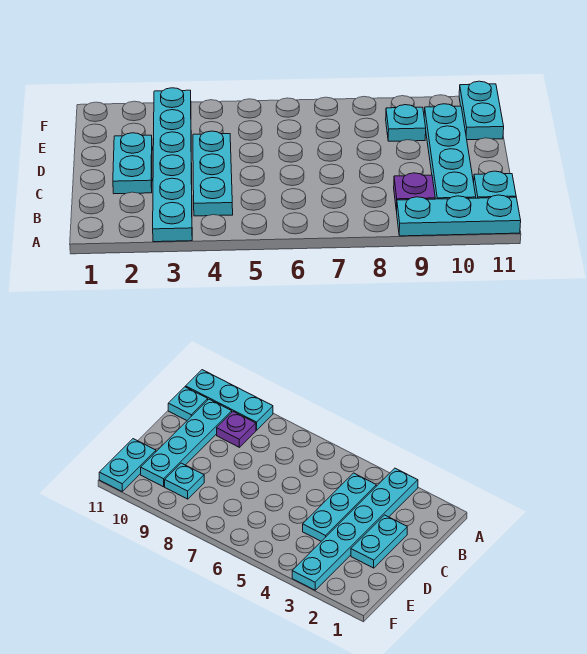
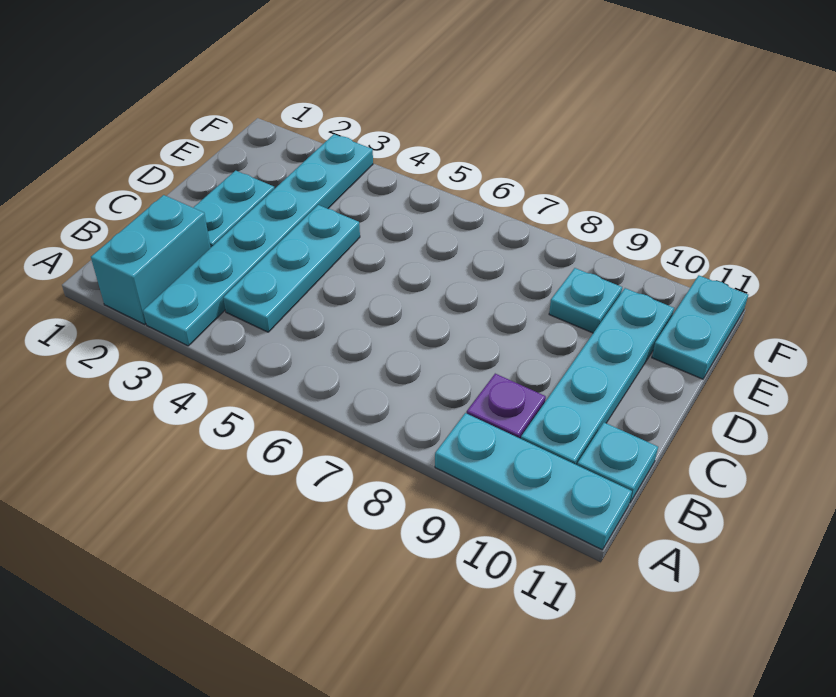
none -> cyan 1x2 brick [91,195,211,324]

